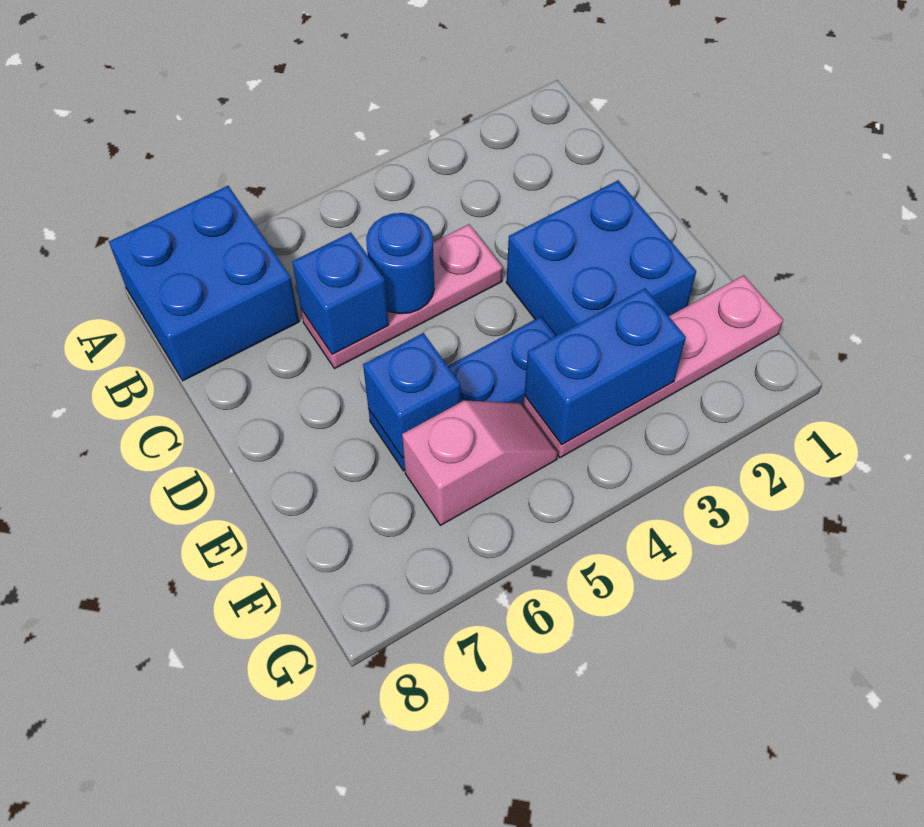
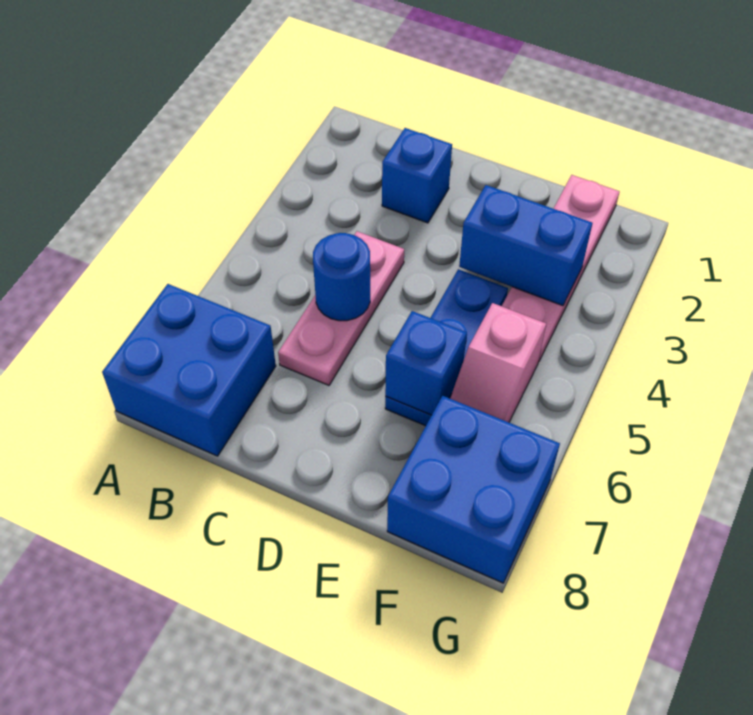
blue 1x1 brick [292,233,389,354] -> blue 1x1 brick moved to [382,128,452,223]
blue 2x2 brick [506,180,696,336] -> blue 2x2 brick moved to [387,396,560,583]
blue 1x2 brick [524,288,686,445] -> blue 1x2 brick turned to [459,185,592,306]
pink 1x2 slope [402,401,558,525] -> pink 1x2 slope turned to [450,303,546,422]

